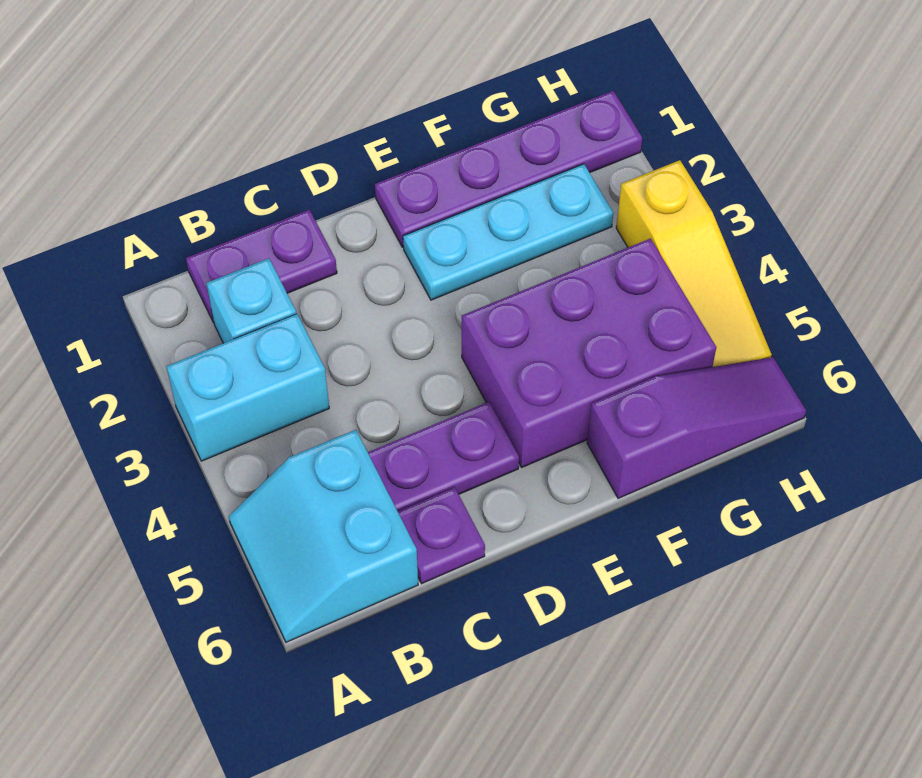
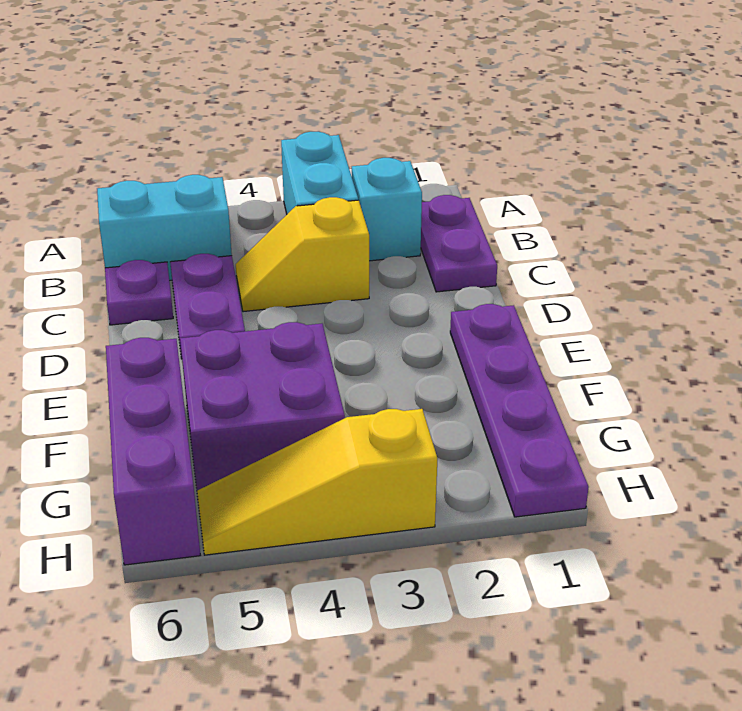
none -> yellow 1x2 slope [236,197,369,312]
cyan 1x3 plate [403,164,613,300] -> none
purple 2x3 brick [462,239,716,467] -> purple 2x2 brick [180,322,345,490]
purple 1x3 slope [587,357,806,498] -> purple 1x3 brick [106,338,200,565]

